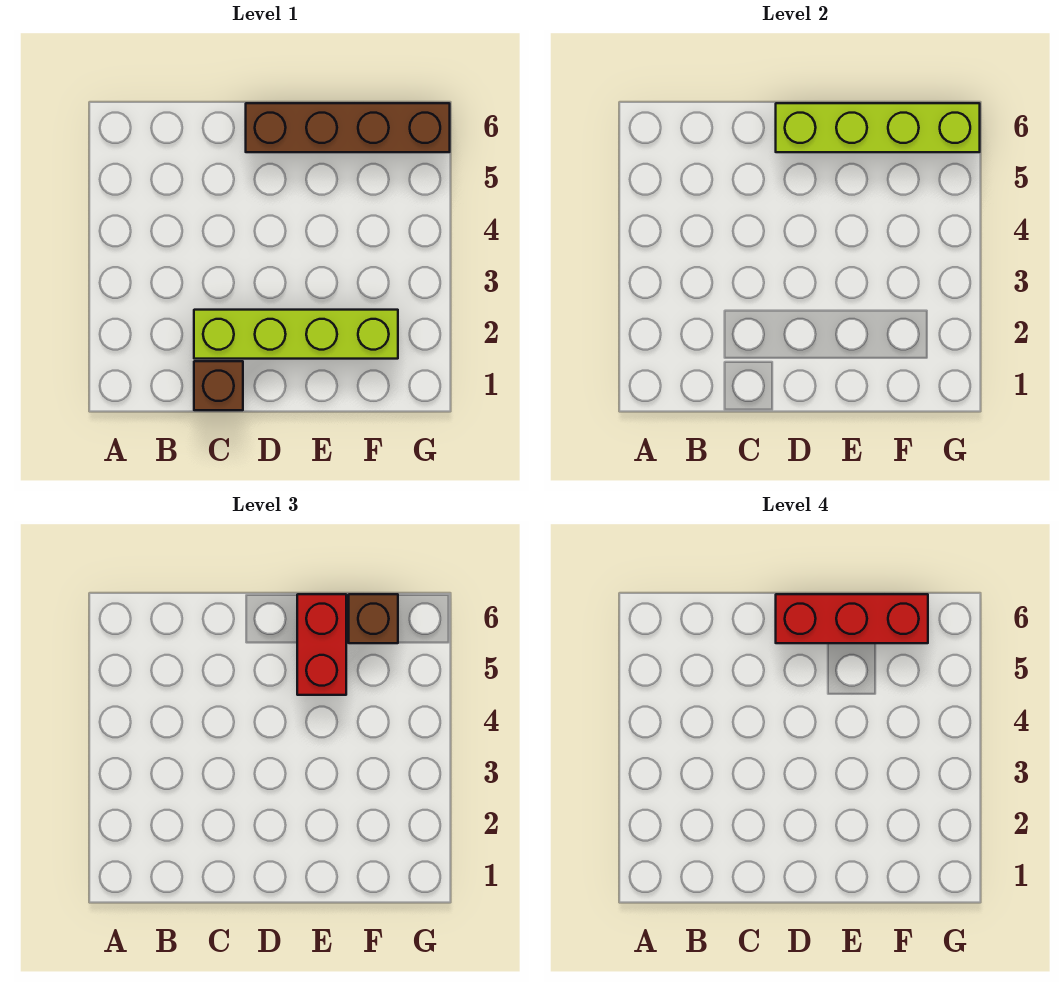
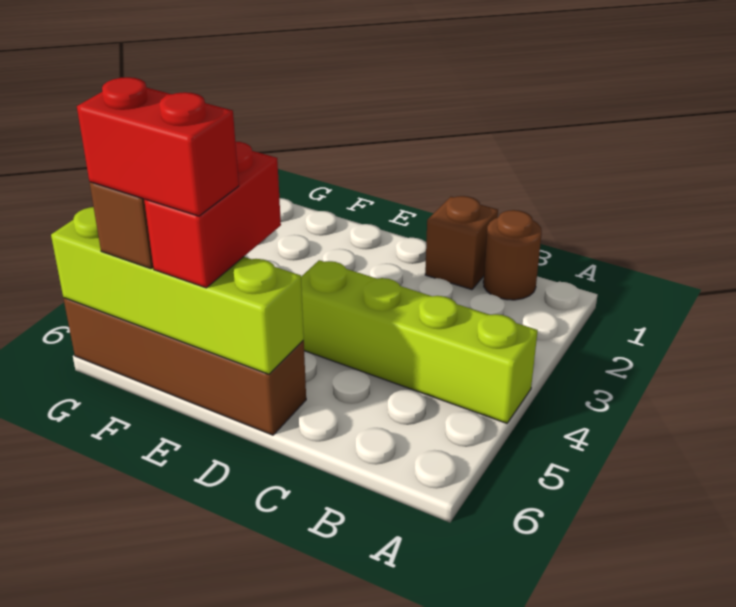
none -> brown 1x1 round brick [483,210,542,300]
lime 1x4 brick [194,310,398,359] -> lime 1x4 brick moved to [301,260,538,423]
red 1x3 brick [776,594,928,643] -> red 1x2 brick [77,77,239,216]

